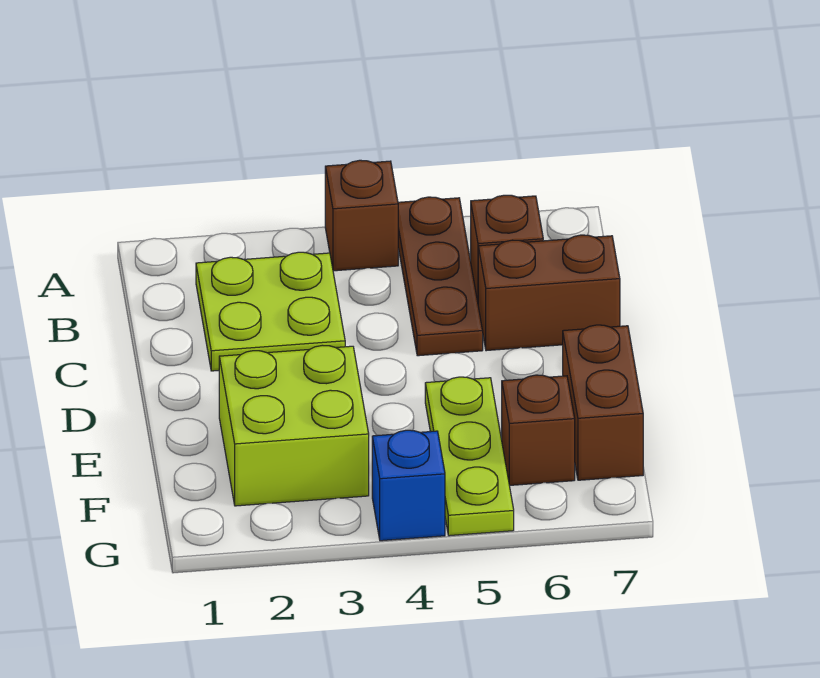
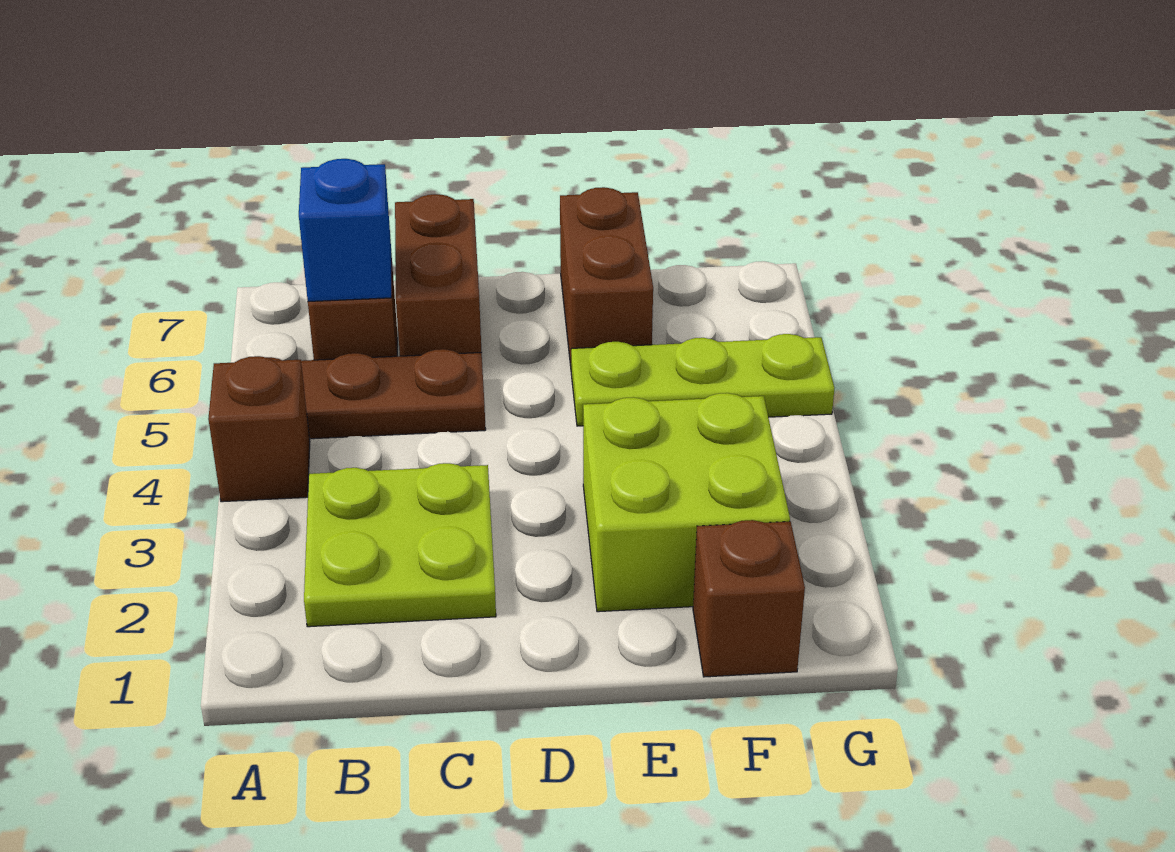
brown 1x2 brick [563,325,643,480] -> brown 1x2 brick turned to [560,187,653,366]
brown 1x1 brick [502,375,575,486] -> brown 1x1 brick moved to [693,520,805,677]
blue 1x1 brick [372,430,445,541] -> blue 1x1 brick moved to [299,159,391,301]

